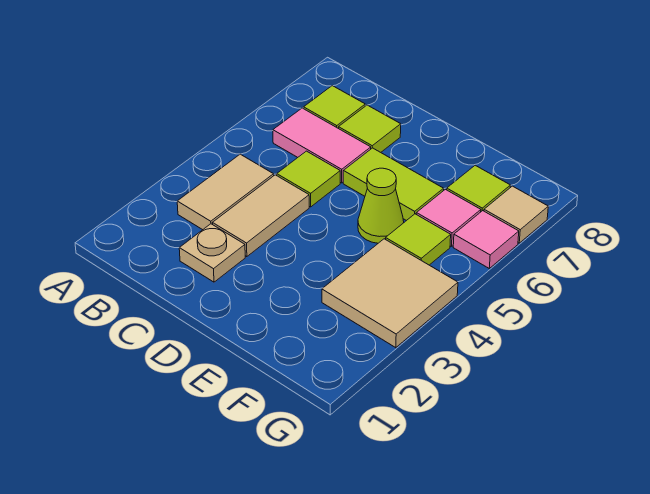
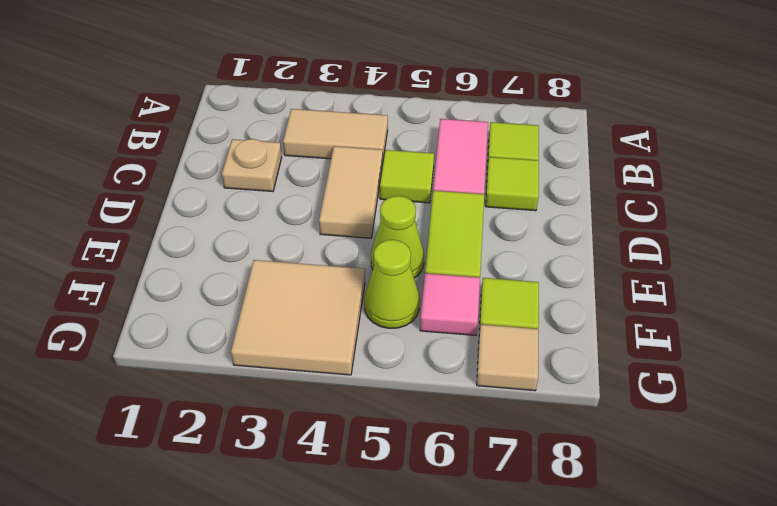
tan 1x2 tile [213,175,309,257] -> tan 1x2 tile turned to [319,146,383,238]
lime 1x1 tile [386,214,451,265] -> lime 1x1 cone [364,240,420,328]
pink 1x1 tile [453,211,519,268] -> none

